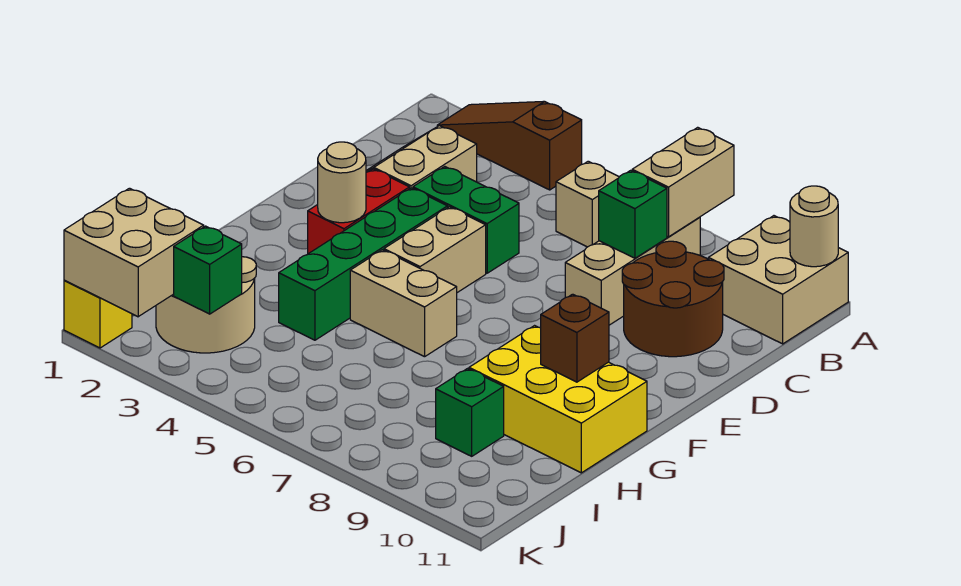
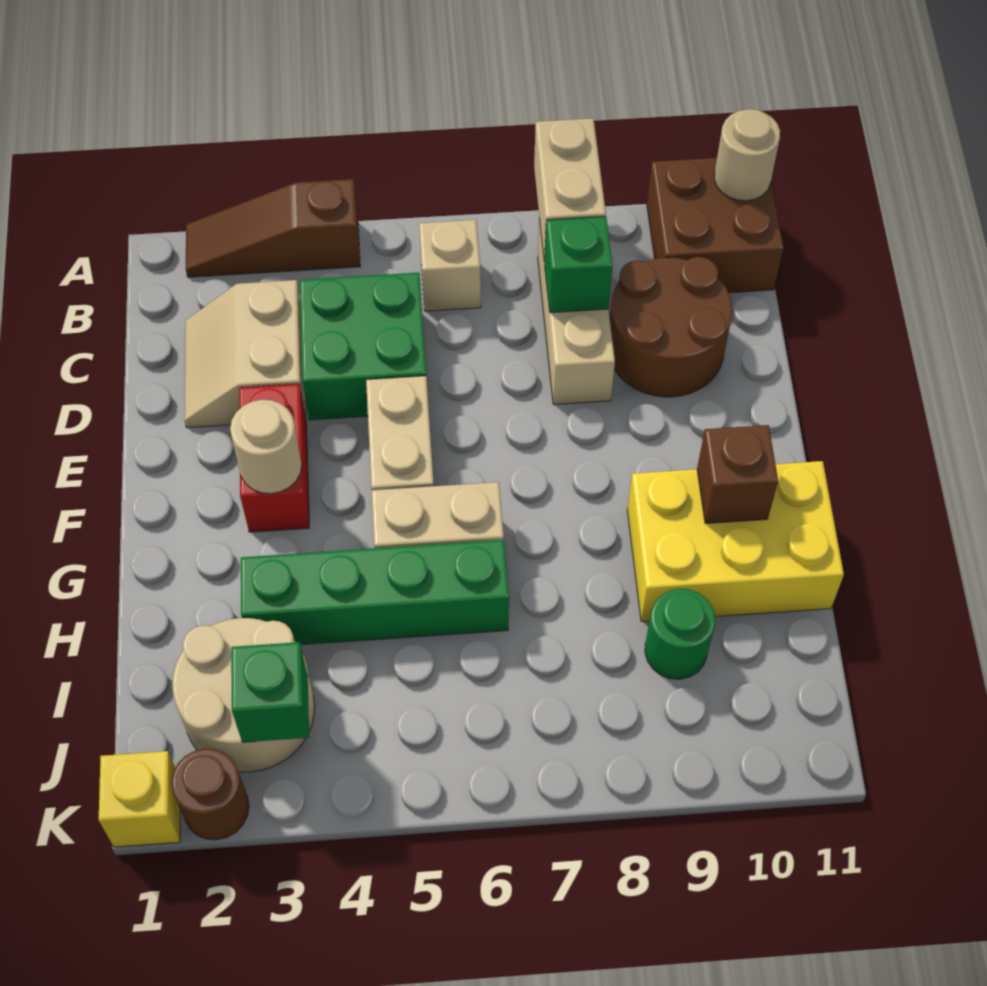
tan 2x2 brick [708,216,848,344] -> brown 2x2 brick [647,158,783,293]
green 1x2 brick [413,167,519,273] -> green 2x2 brick [300,273,426,420]
green 1x4 brick [279,188,448,340] -> green 1x4 brick turned to [241,540,509,644]
green 1x1 brick [436,369,504,456] -> green 1x1 round brick [645,589,715,679]
tan 2x2 brick [64,188,204,317] -> none
none -> brown 1x1 round brick [171,748,249,840]

